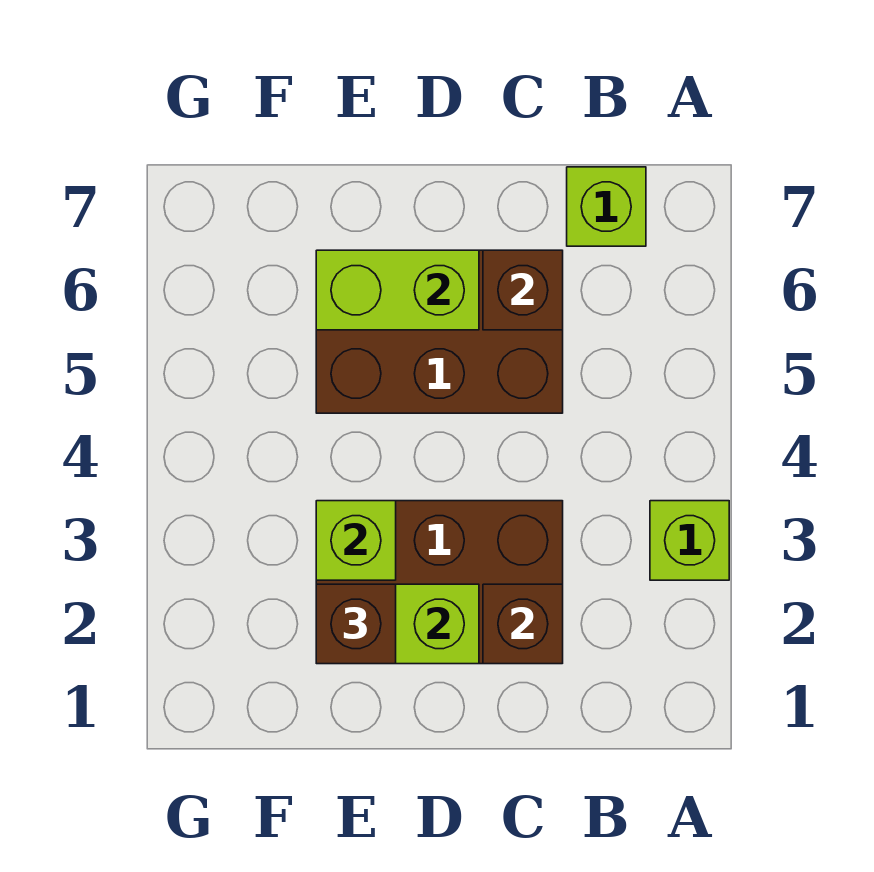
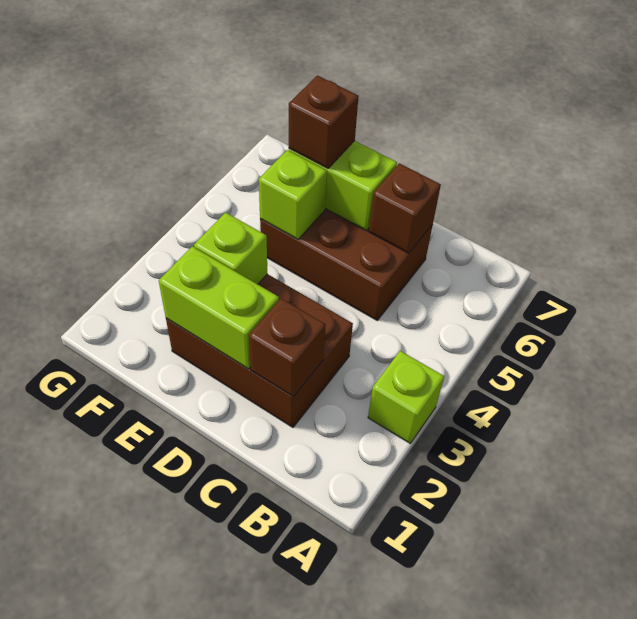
lime 1x1 brick [567,167,646,246] -> lime 1x1 brick moved to [259,150,327,239]
brown 1x1 brick [316,584,396,664] -> brown 1x1 brick moved to [289,76,359,168]

